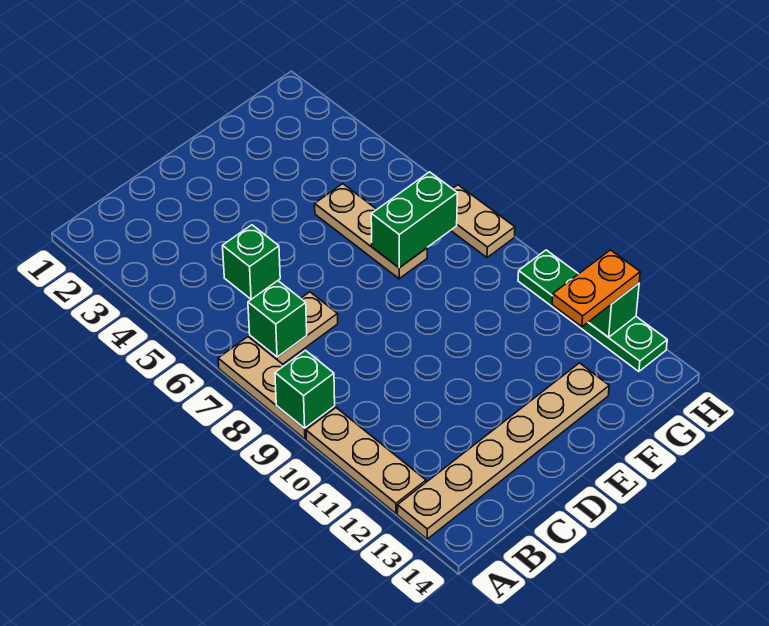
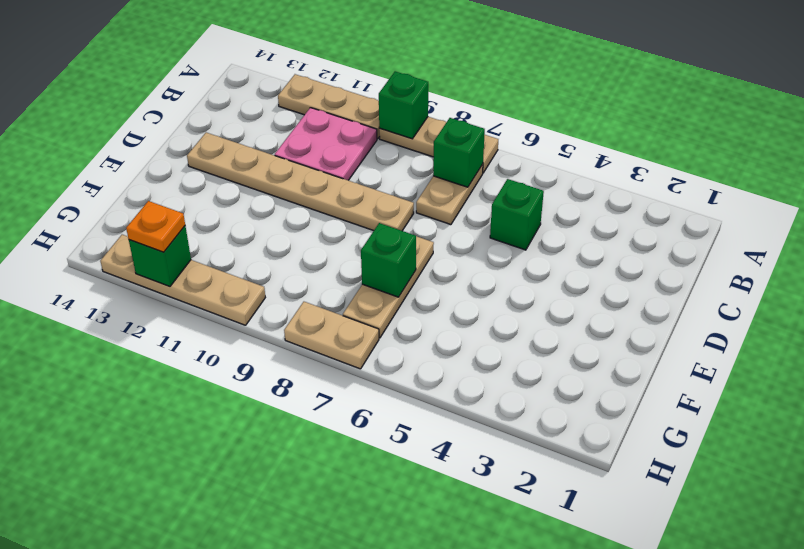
tan 1x6 plate [397,363,609,539] -> tan 1x6 plate turned to [187,133,414,231]
none -> pink 2x2 plate [275,108,377,180]
tan 1x3 plate [315,184,427,279] -> tan 1x3 plate turned to [343,236,434,338]
green 1x2 brick [371,172,458,268] -> green 1x1 brick [361,223,416,297]
orange 1x2 plate [552,250,640,327] -> orange 1x1 plate [126,201,185,252]
green 1x4 plate [518,250,667,372] -> tan 1x4 plate [100,235,265,325]

